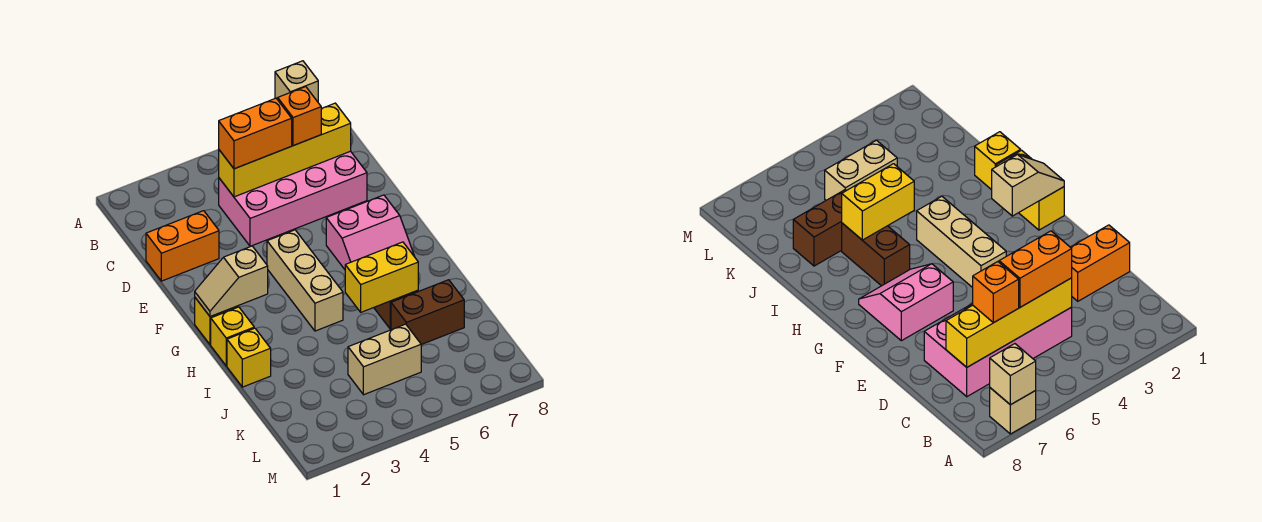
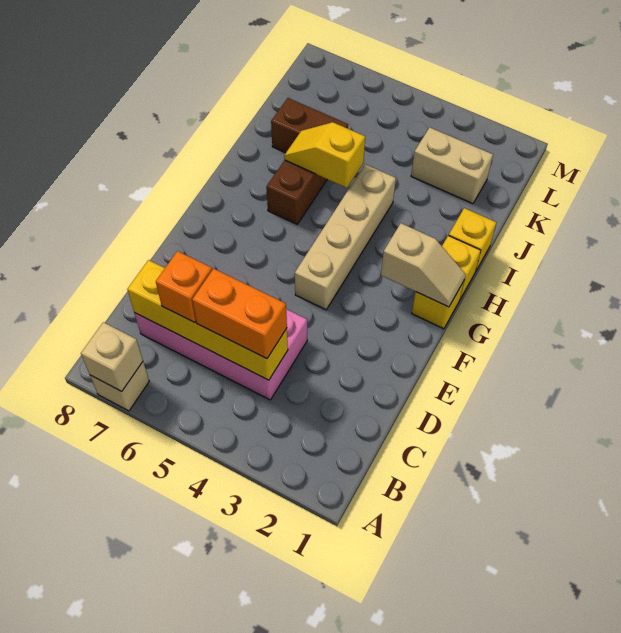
orange 1x2 brick [146,211,219,281] -> none
tan 1x3 brick [267,230,343,331] -> tan 1x4 brick [295,164,396,310]
pink 2x2 slope [326,195,415,269] -> none
yellow 1x2 brick [345,242,418,312] -> yellow 1x2 slope [284,122,365,188]
tan 1x2 brick [348,324,421,395] -> tan 1x2 brick moved to [411,127,493,204]

